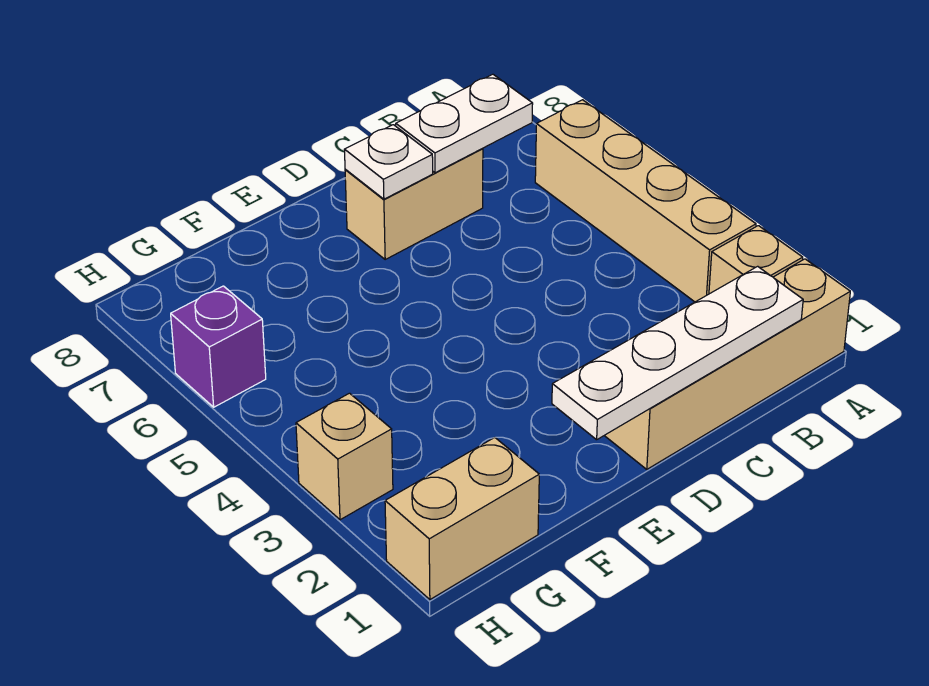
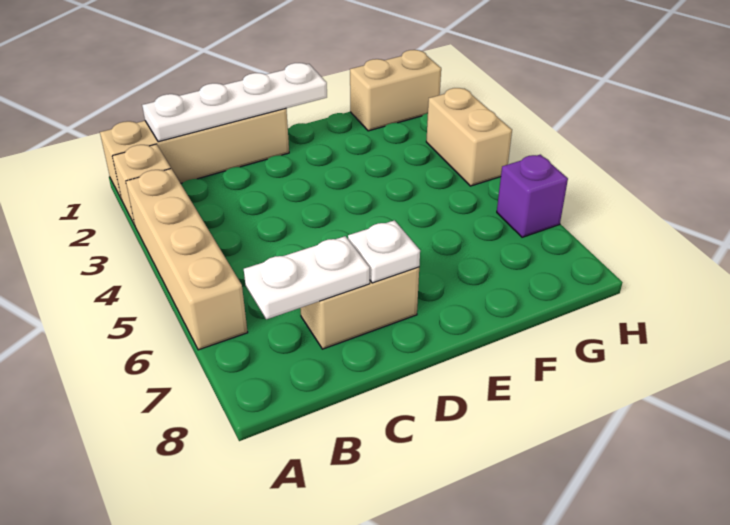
tan 1x1 brick [296,393,393,520] -> tan 1x2 brick [426,88,512,186]

